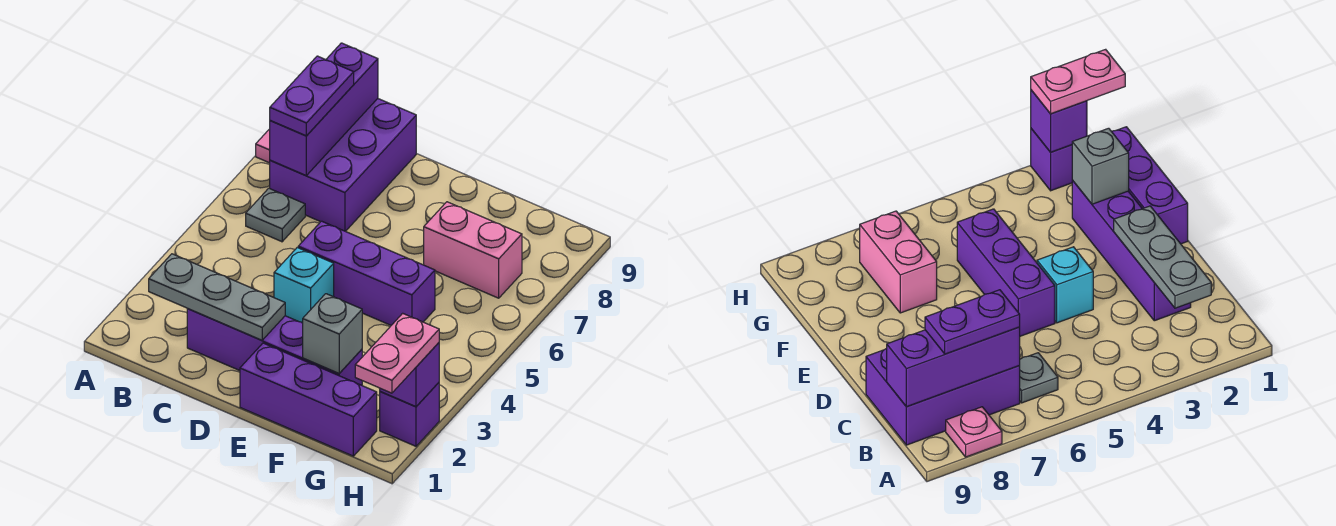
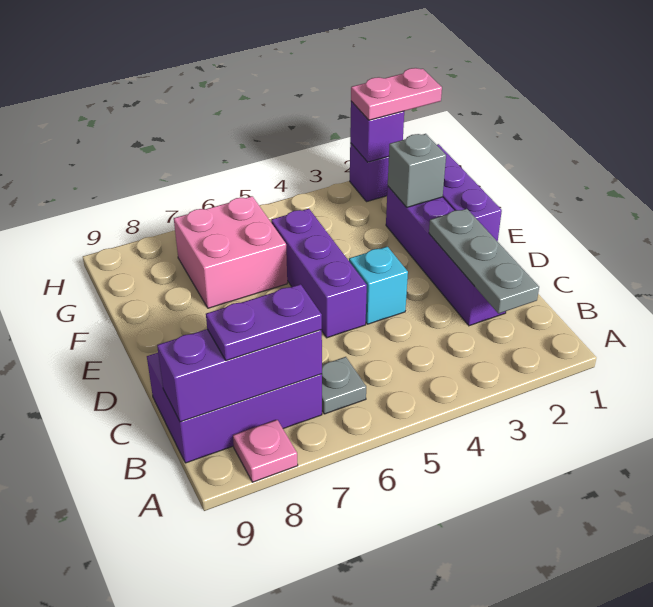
pink 1x2 brick [424,202,522,298] -> pink 2x2 brick [174,196,287,308]

